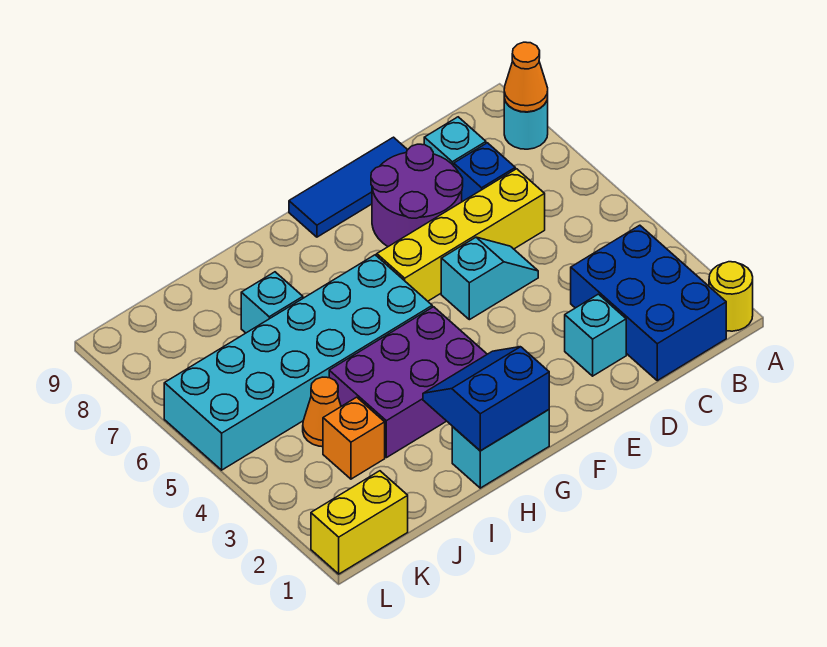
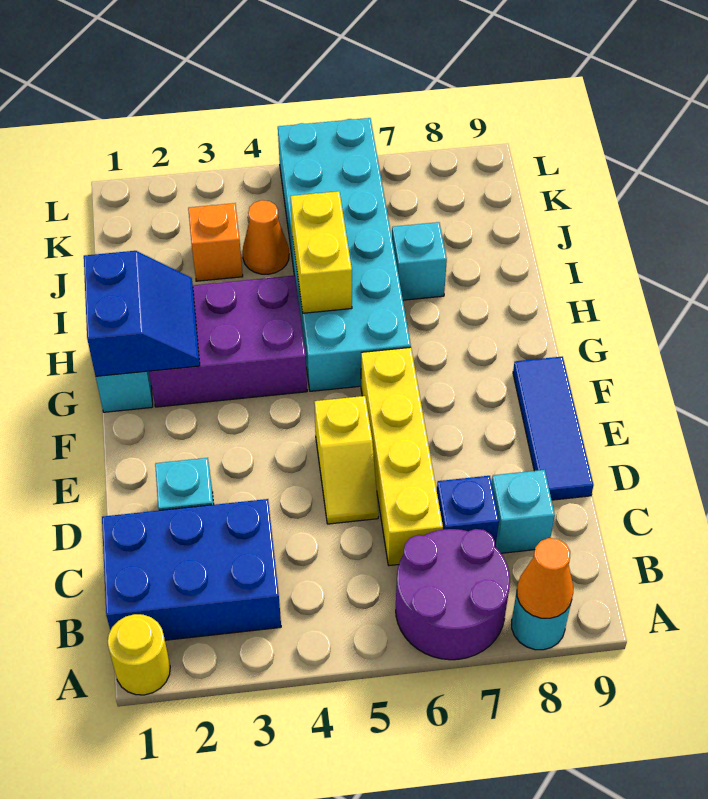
cyan 1x2 slope [441,237,538,320] -> yellow 1x2 slope [314,396,379,524]
purple 2x2 round brick [371,144,463,247] -> purple 2x2 round brick moved to [396,529,510,660]
purple 2x3 brick [329,307,487,458] -> purple 2x3 brick turned to [149,275,307,407]
yellow 1x2 brick [311,471,408,574] -> yellow 1x2 brick moved to [291,191,352,313]

